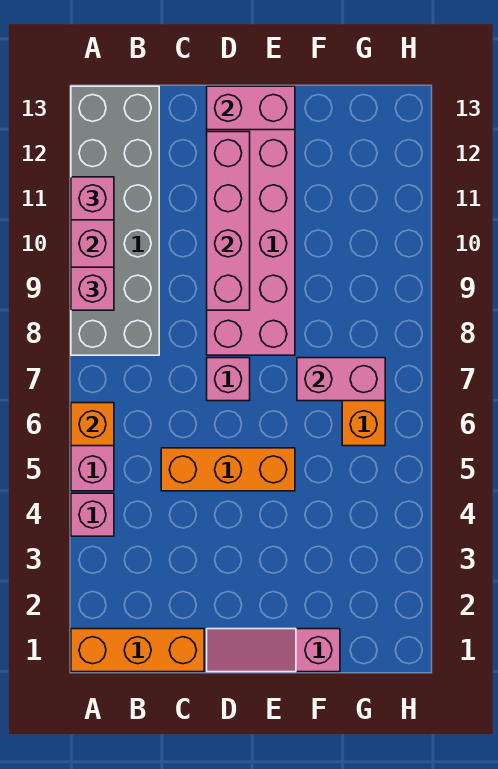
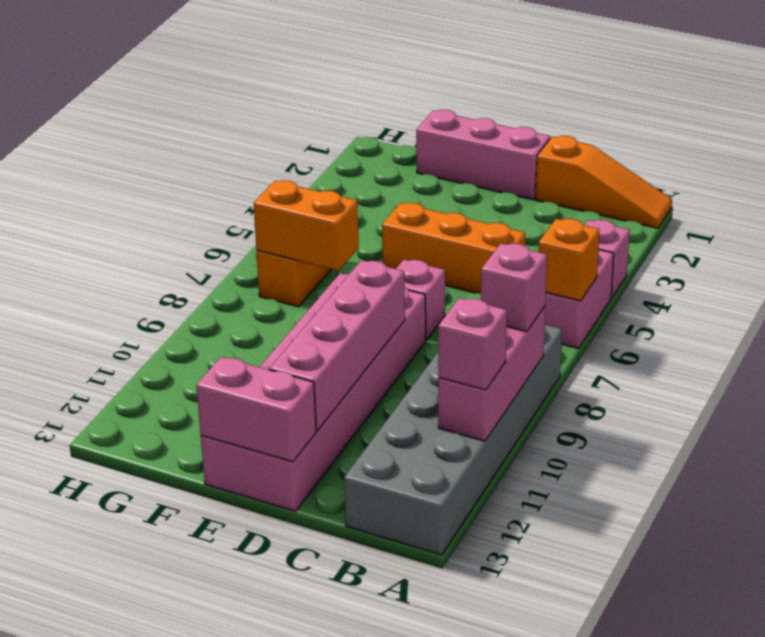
orange 1x3 brick [71,629,204,672] -> orange 1x3 slope [536,136,672,228]
pink 1x3 slope [207,629,340,672] -> pink 1x3 brick [416,110,550,200]
pink 1x2 brick [297,358,385,401] -> orange 1x2 brick [254,180,359,271]

